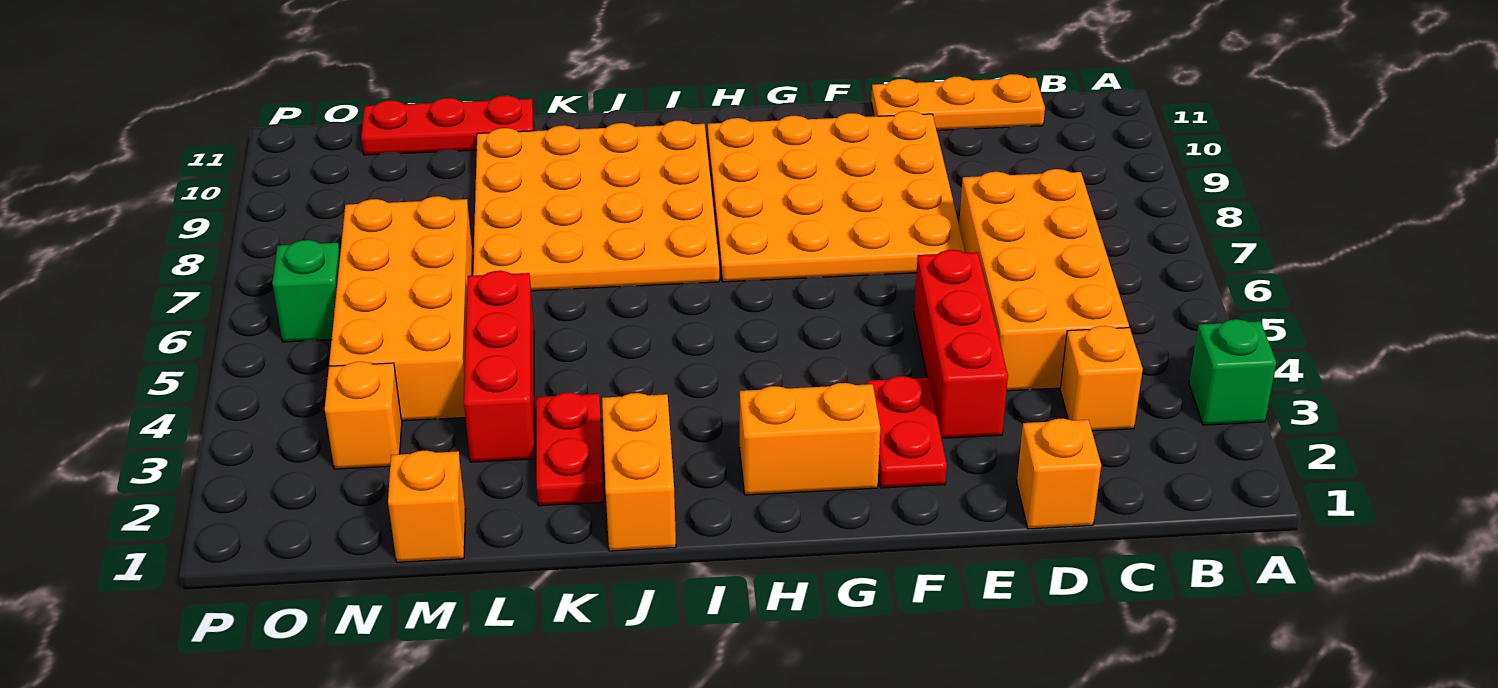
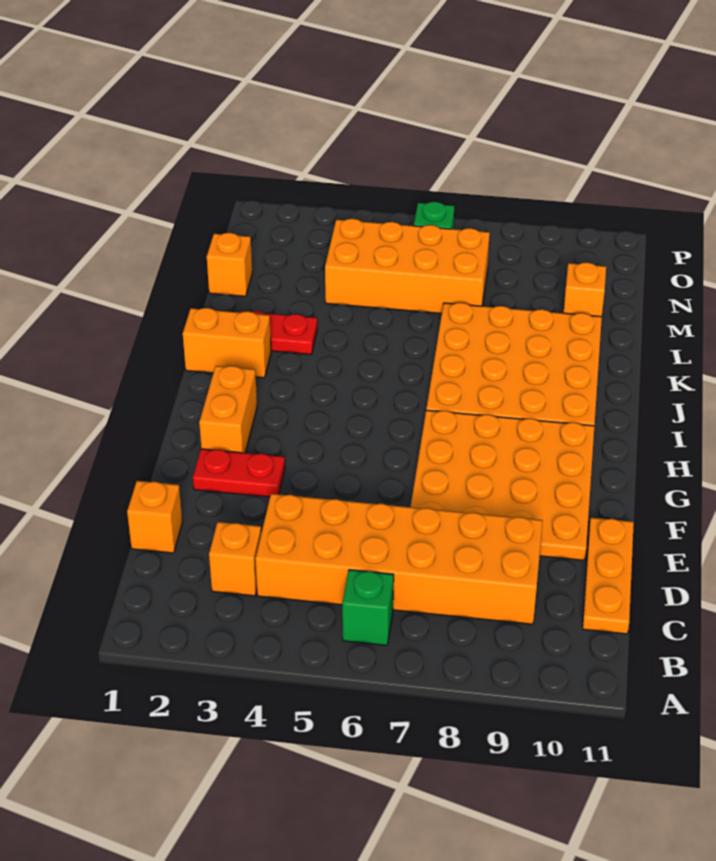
green 1x1 brick [1189,319,1276,425] -> green 1x1 brick moved to [342,570,394,645]
orange 2x4 brick [959,169,1129,391] -> orange 2x6 brick [255,494,543,624]
red 1x3 brick [914,250,1008,438] -> none
red 1x3 brick [464,271,535,462] -> none
red 1x3 plate [361,95,534,155] -> none
orange 1x1 brick [325,361,402,469] -> orange 1x1 brick moved to [563,262,606,317]

